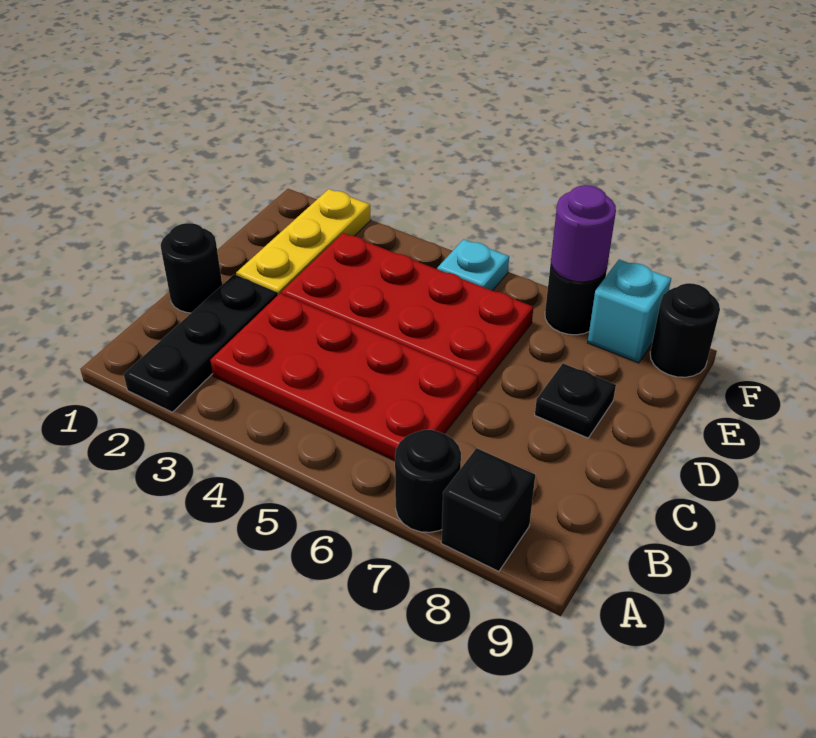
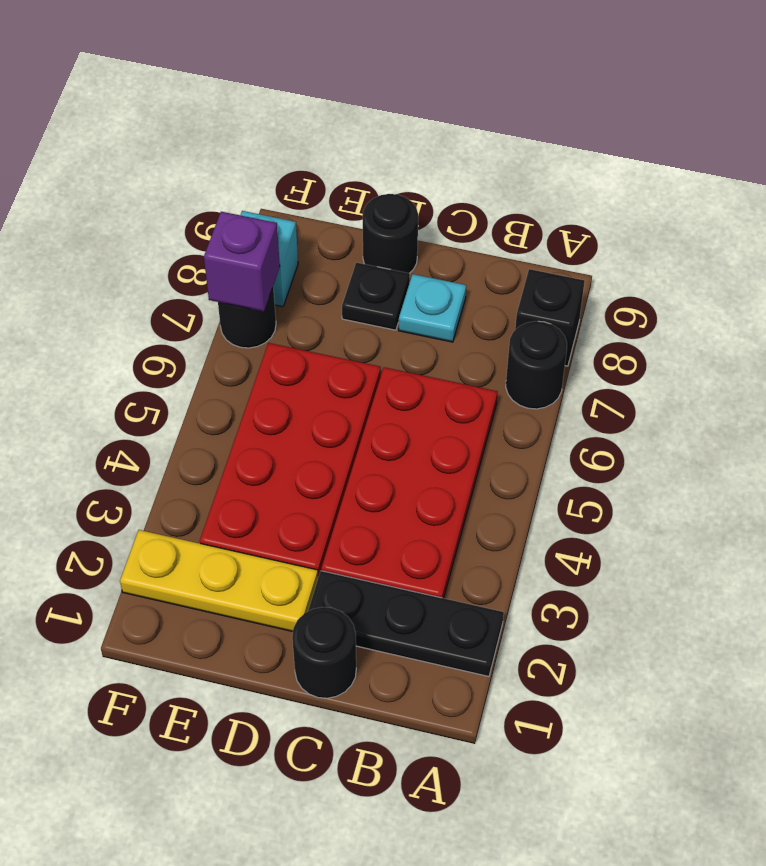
cyan 1x1 plate [437,239,509,291] -> cyan 1x1 plate moved to [399,274,466,342]
purple 1x1 round brick [551,185,616,282] -> purple 1x1 brick [204,212,280,312]
black 1x1 round brick [650,283,720,377] -> black 1x1 round brick moved to [363,194,418,273]

